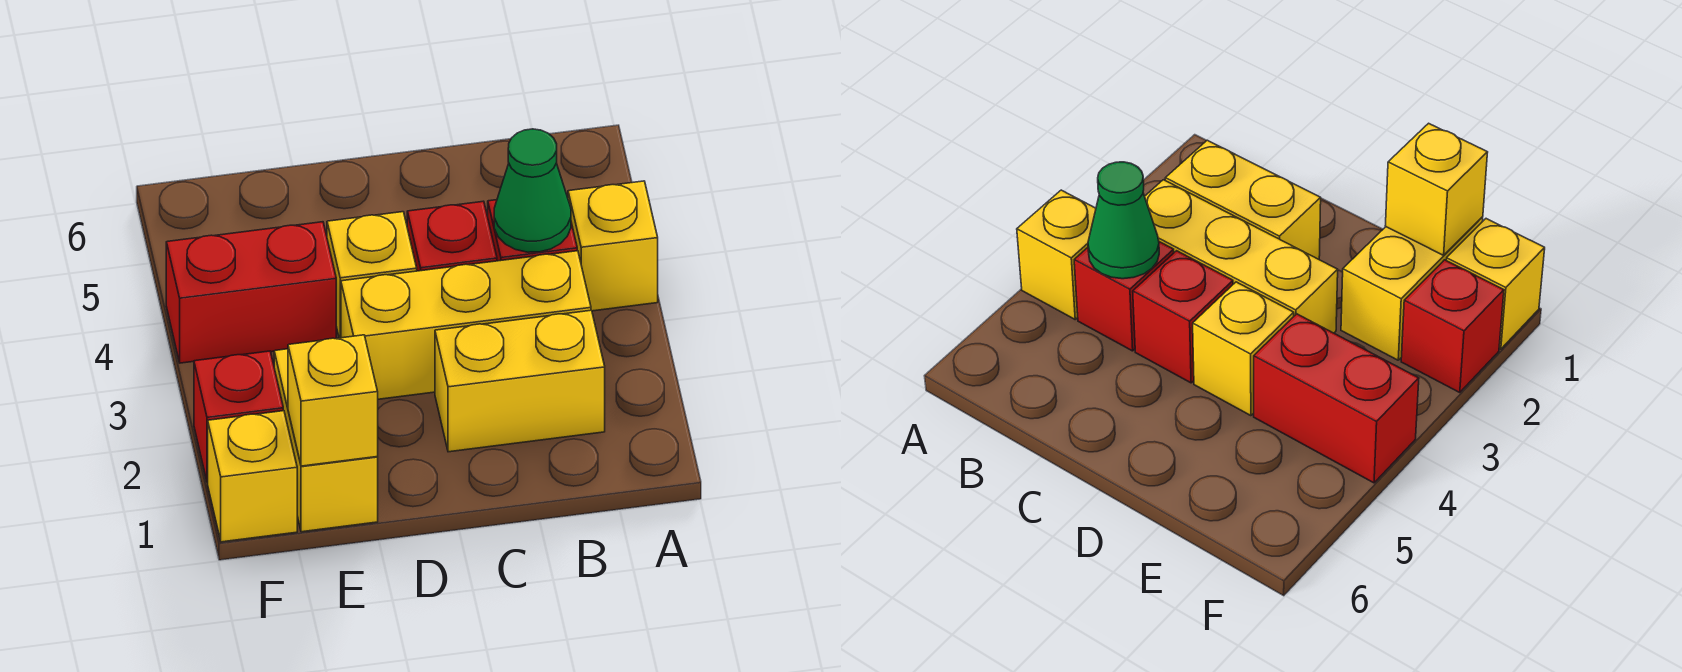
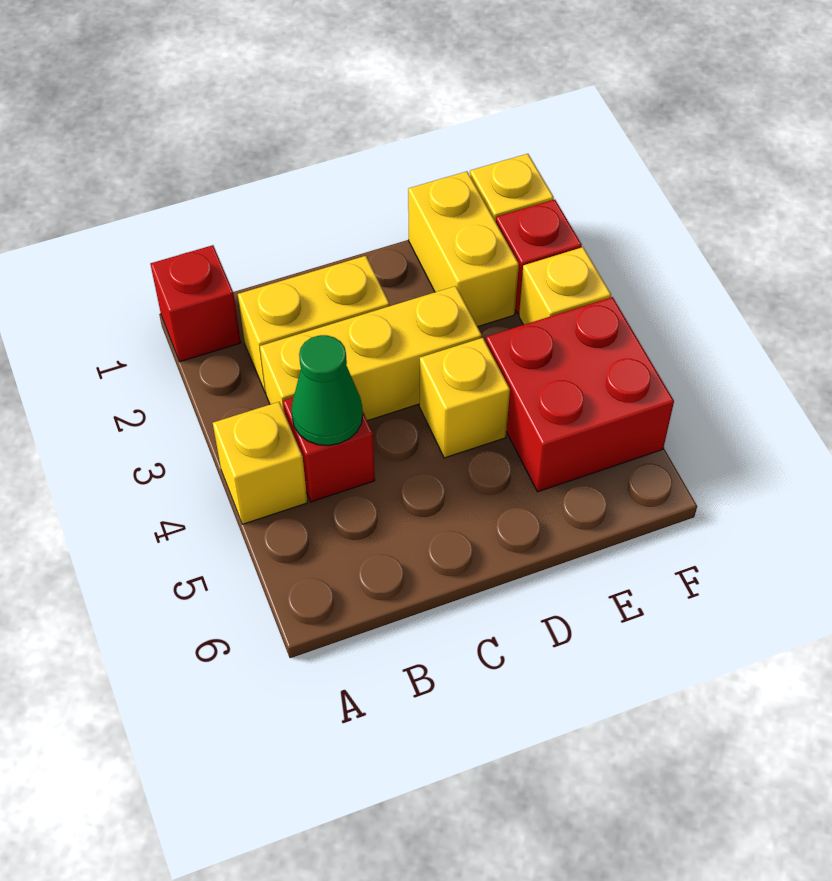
red 1x1 brick [407,201,497,271] -> red 1x1 brick moved to [151,245,241,362]
yellow 1x1 brick [288,335,378,466] -> yellow 1x1 brick moved to [519,247,611,325]
red 1x2 brick [166,222,336,363] -> red 2x2 brick [486,297,674,492]

